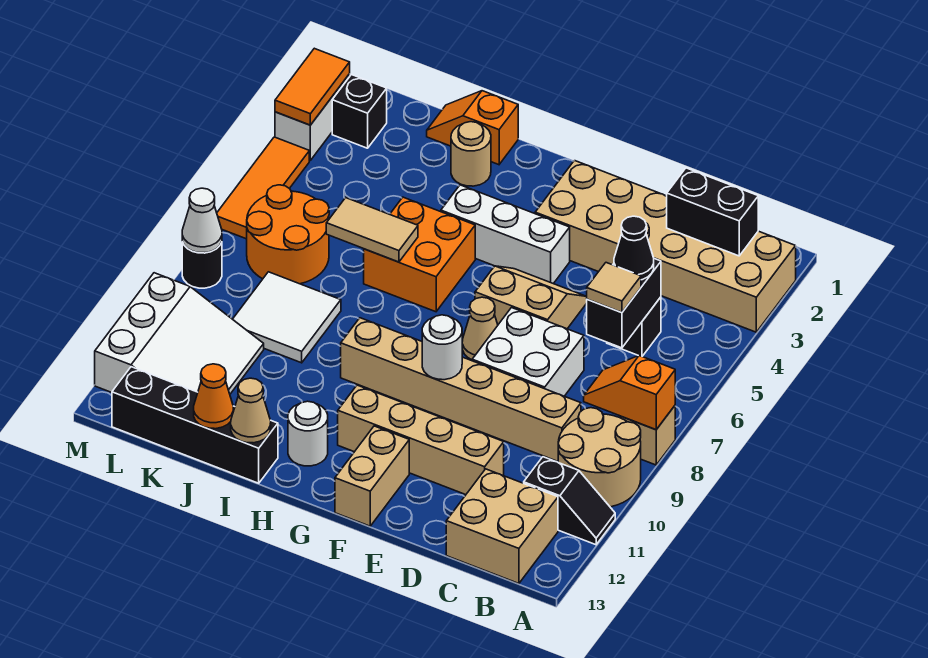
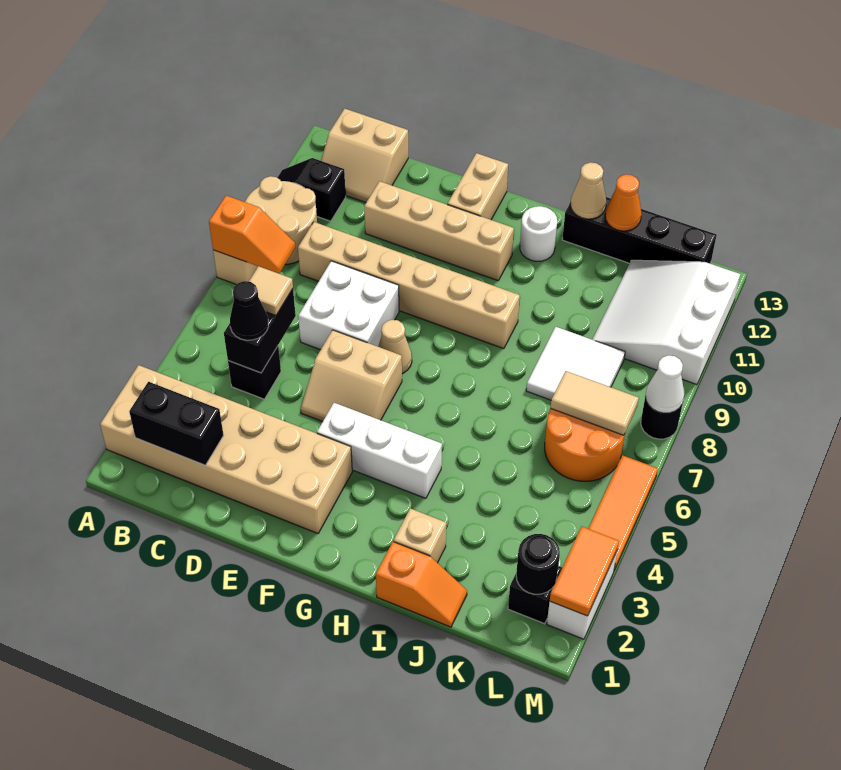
tan 2x2 brick [446,469,558,584] -> tan 2x2 slope [321,109,408,203]
white 1x1 round brick [422,315,462,380] -> none
orange 2x2 brick [364,197,475,312] -> none
tan 1x1 round brick [451,122,491,186] -> tan 1x1 brick [393,508,446,563]
tan 1x2 tile [326,198,418,262] -> tan 1x2 tile moved to [550,371,639,435]
none -> black 1x1 round brick [516,534,560,594]

